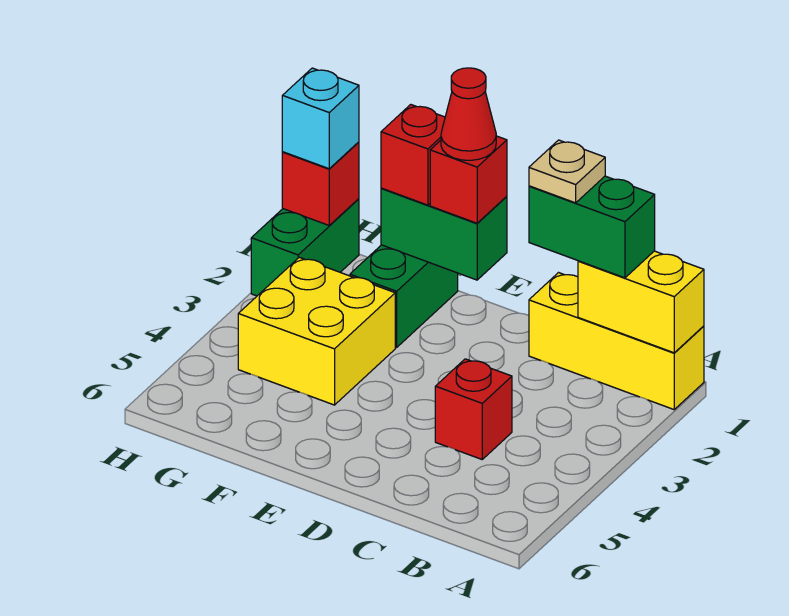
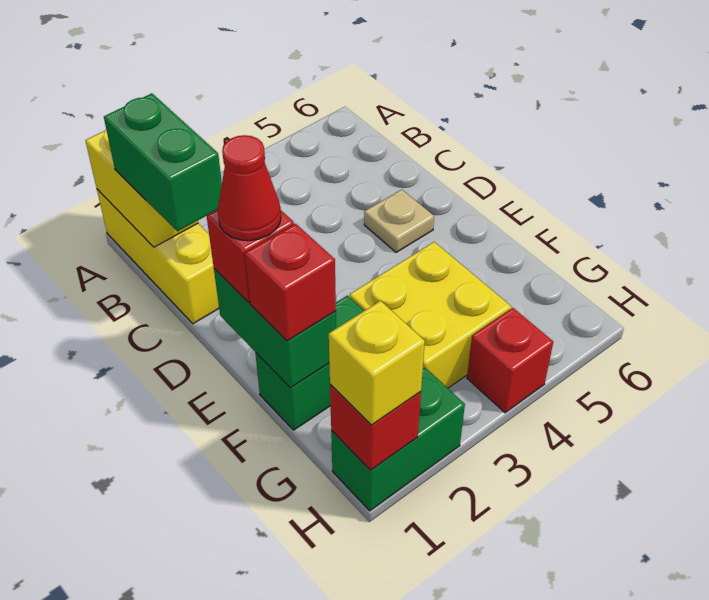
tan 1x1 plate [529,140,605,203] -> tan 1x1 plate moved to [364,189,434,253]
red 1x1 brick [435,359,512,459] -> red 1x1 brick moved to [467,308,553,413]
cyan 1x1 brick [282,68,359,169] -> yellow 1x1 brick [329,301,425,425]

